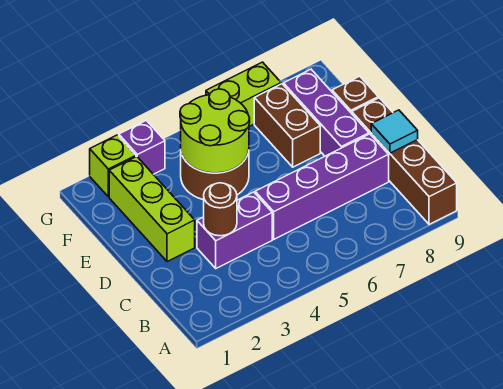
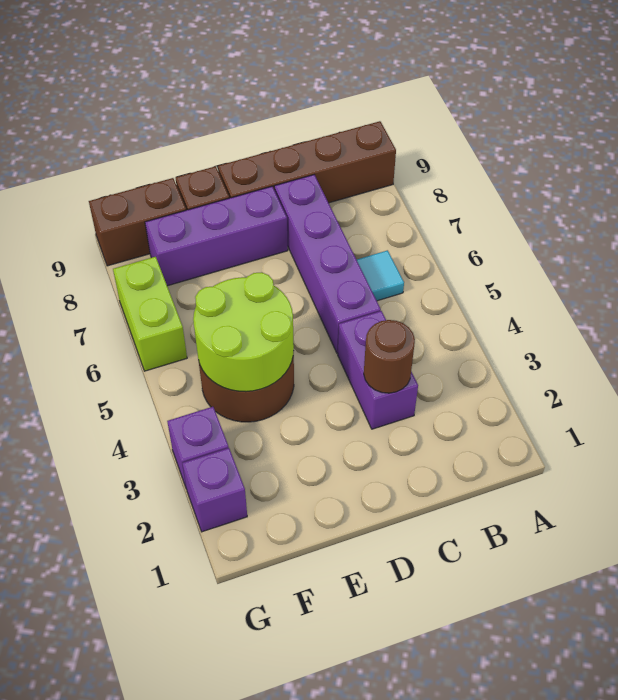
cyan 1x1 tile [371,110,418,153] -> cyan 1x1 tile moved to [357,250,404,301]
lime 1x3 brick [109,157,195,262] -> none
brown 1x2 brick [254,84,320,167] -> brown 1x2 brick moved to [89,178,186,266]
lime 1x1 brick [90,135,136,197] -> purple 1x1 brick [182,448,247,532]

